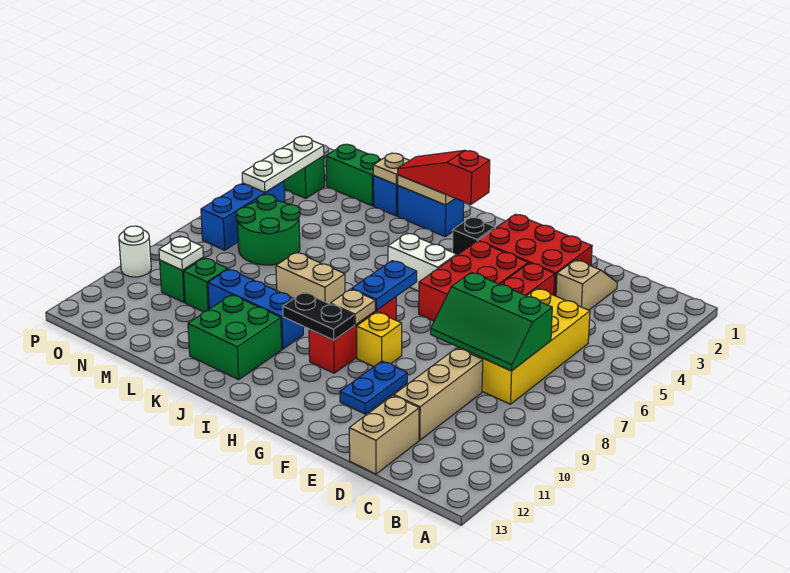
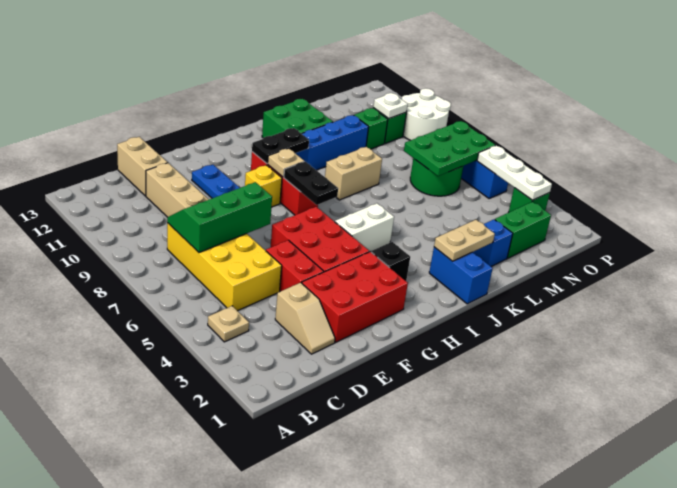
blue 1x2 plate [352,261,417,310] -> black 1x2 plate [284,161,338,205]
red 1x3 slope [398,150,490,204] -> none
blue 1x2 brick [398,186,464,237] -> blue 1x2 brick turned to [429,247,493,304]
tan 1x1 plate [373,153,410,185] -> tan 1x1 plate moved to [208,306,249,342]
none -> green 2x3 plate [404,121,495,176]
white 1x1 round brick [119,226,151,277] -> white 2x2 round brick [402,88,451,140]

